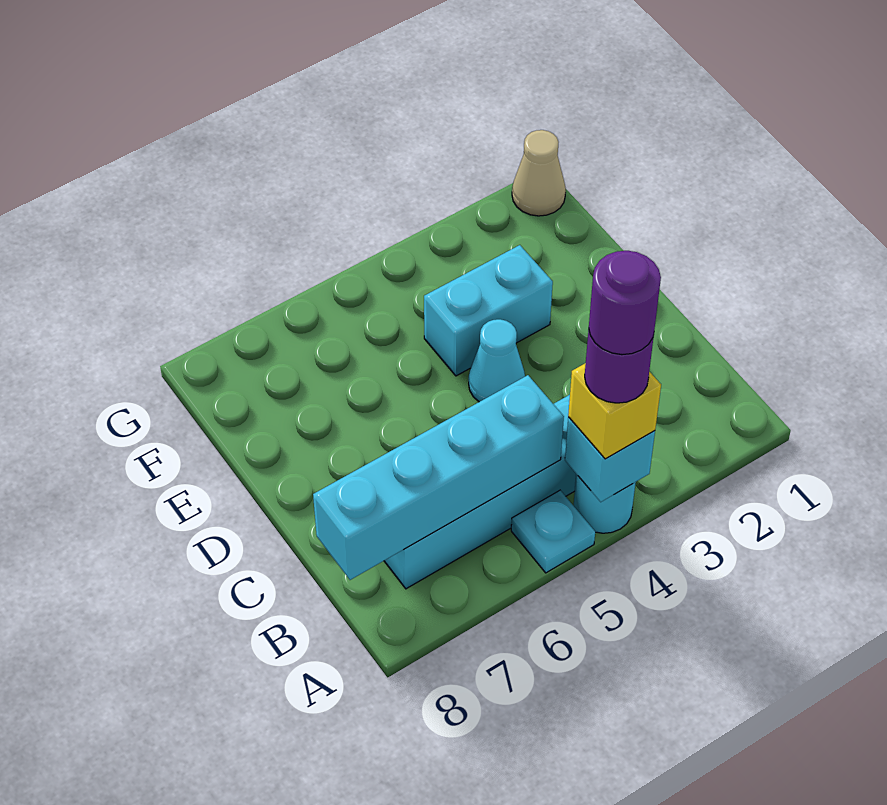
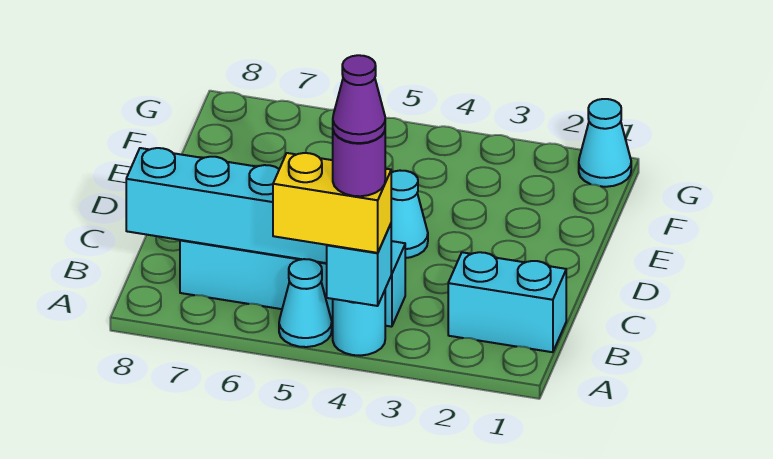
yellow 1x1 brick [568,363,661,459] -> yellow 1x2 brick [273,153,391,253]
purple 1x1 round brick [589,251,661,355] -> purple 1x1 cone [333,55,385,143]
cyan 1x1 plate [511,490,595,573] -> cyan 1x1 cone [279,259,332,347]
cyan 1x2 brick [424,245,553,376] -> cyan 1x2 brick moved to [448,252,566,352]
tan 1x1 cone [512,130,566,216] -> cyan 1x1 cone [579,99,631,187]

